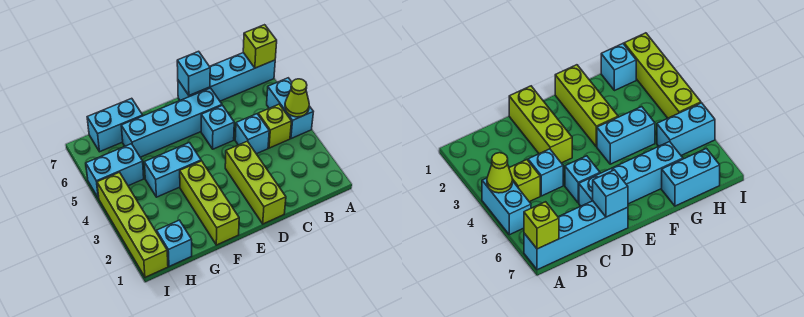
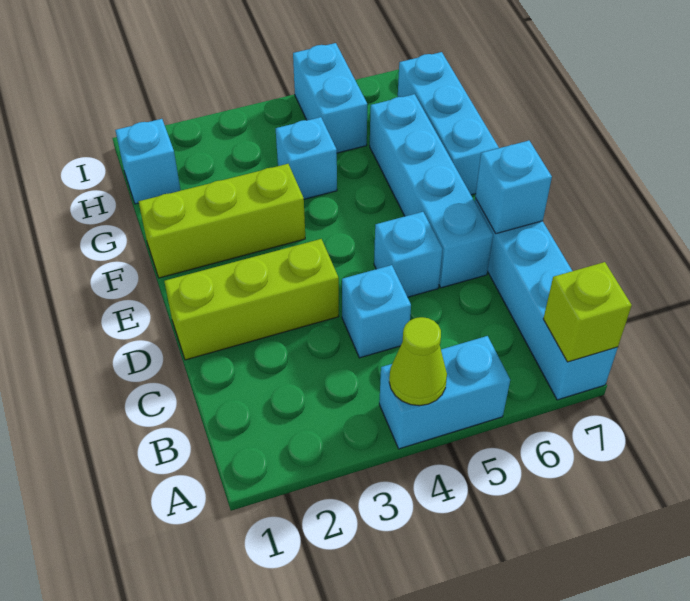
lime 1x1 brick [258,104,292,148] -> none
cyan 1x2 brick [144,143,201,197] -> cyan 1x1 brick [276,117,337,199]
cyan 1x2 brick [87,98,143,152] -> cyan 1x3 brick [398,52,499,195]
lime 1x4 brick [97,172,168,277] -> none

